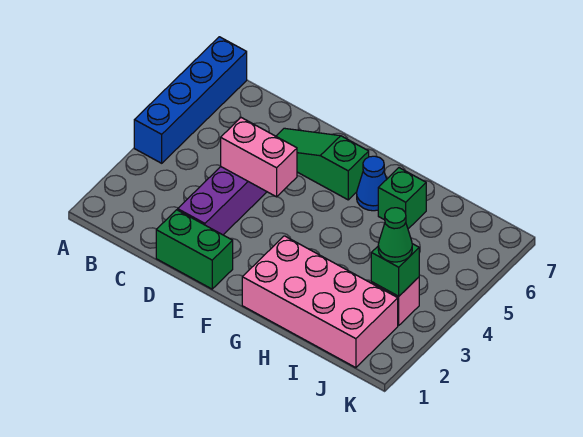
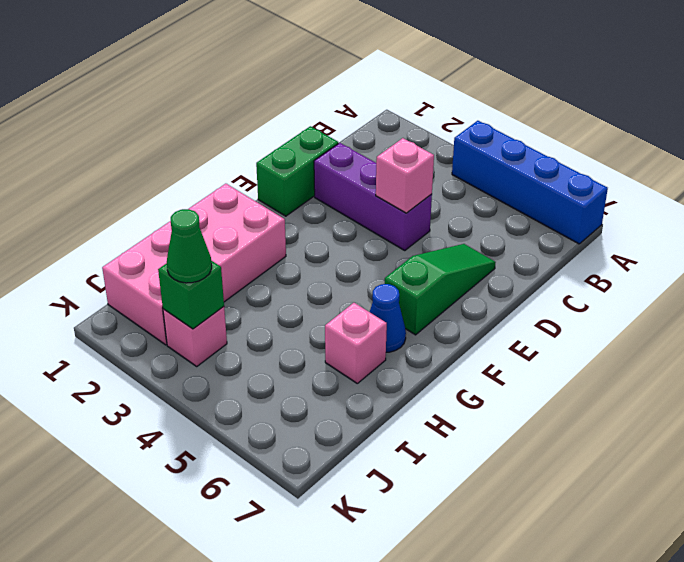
pink 1x2 brick [221,118,297,197] -> pink 1x1 brick [376,138,434,213]
green 1x1 brick [378,168,426,229] -> pink 1x1 brick [325,303,387,383]

